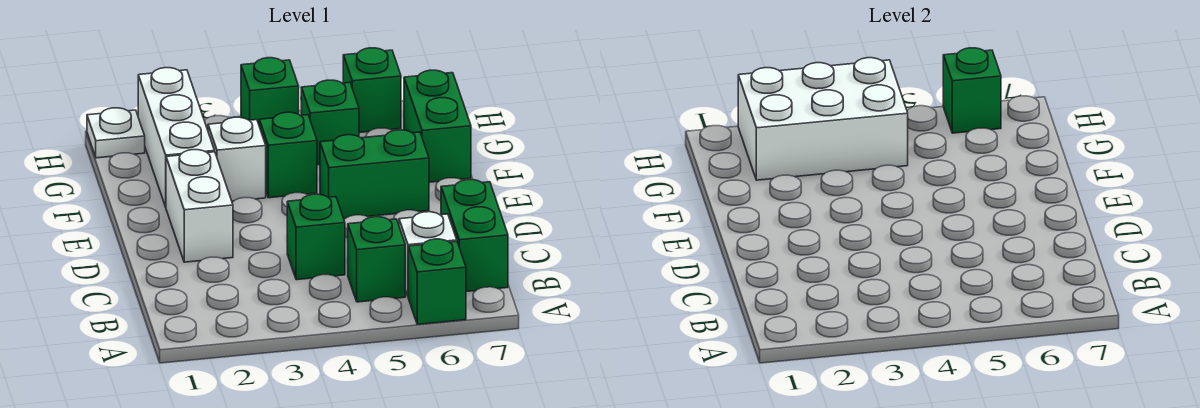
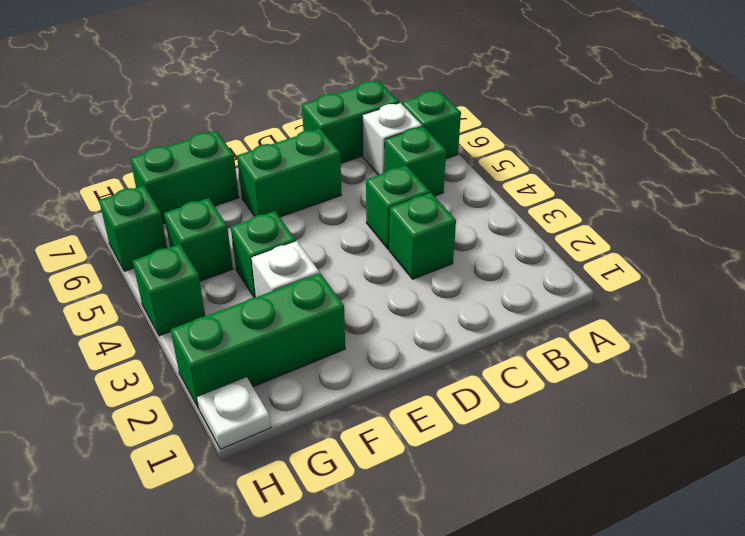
white 1x2 brick [166,150,233,262] -> none
green 1x2 brick [320,130,429,219] -> green 1x2 brick turned to [237,129,341,217]
white 1x3 brick [138,68,214,207] -> green 1x3 brick [171,273,345,409]
white 2x3 brick [738,58,908,180] -> none
green 1x1 brick [943,48,1001,133] -> green 1x1 brick moved to [389,193,456,279]

